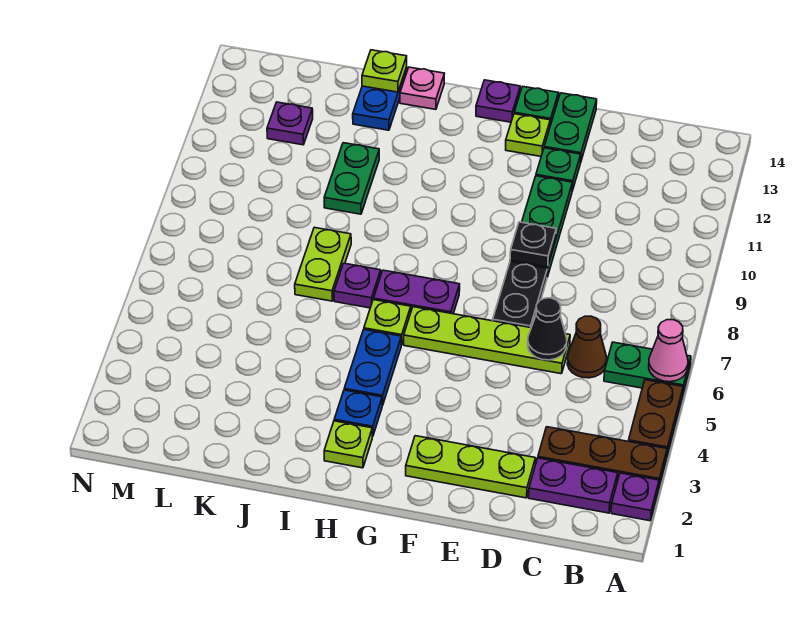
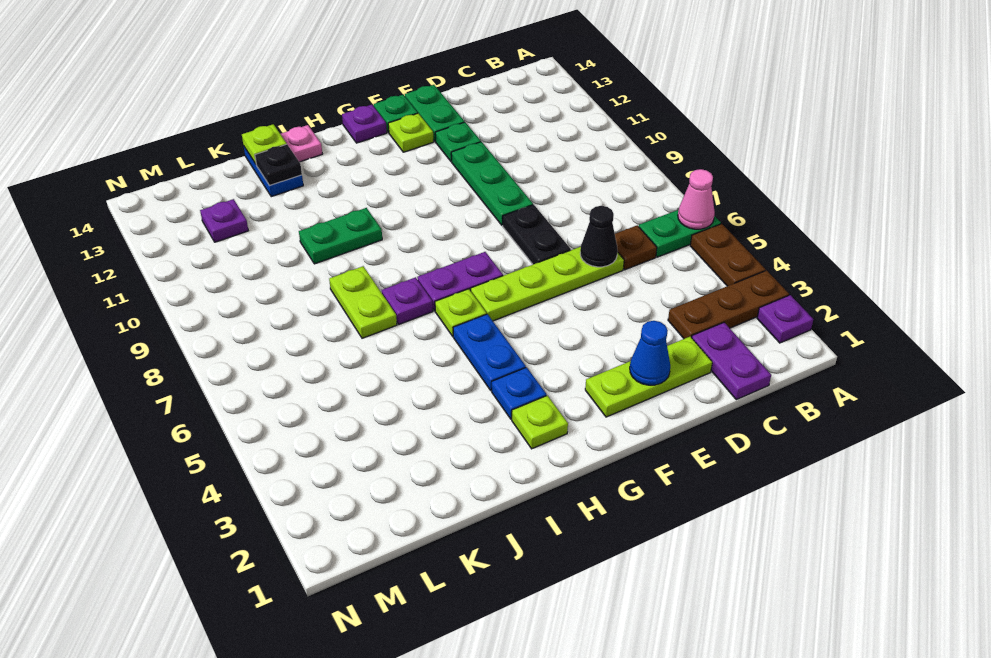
purple 1x2 plate [529,458,618,513] -> purple 1x2 plate turned to [692,323,771,400]
brown 1x1 cone [567,316,607,378] -> brown 1x1 plate [615,225,657,270]
none -> blue 1x1 cone [630,321,670,385]
black 1x1 plate [510,222,556,267] -> black 1x1 plate moved to [255,144,302,185]
green 1x2 plate [324,143,379,214] -> green 1x2 plate turned to [299,208,382,264]

